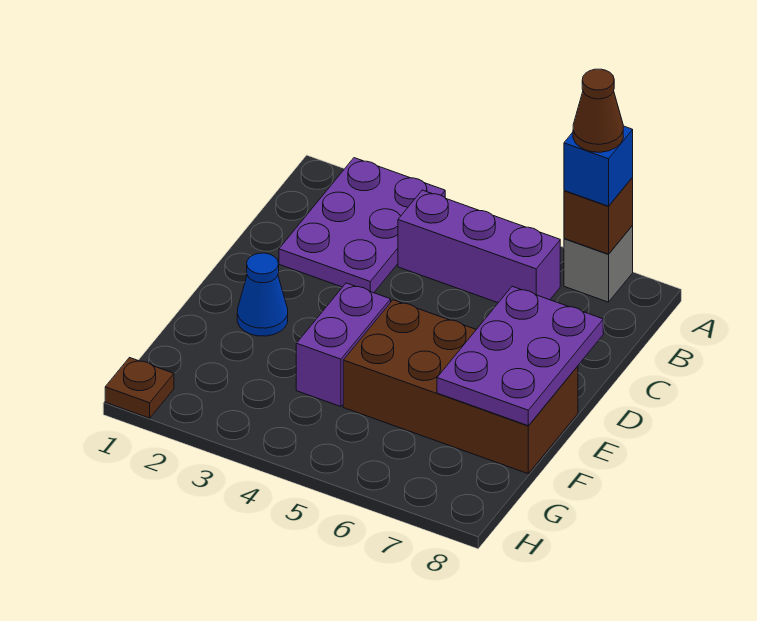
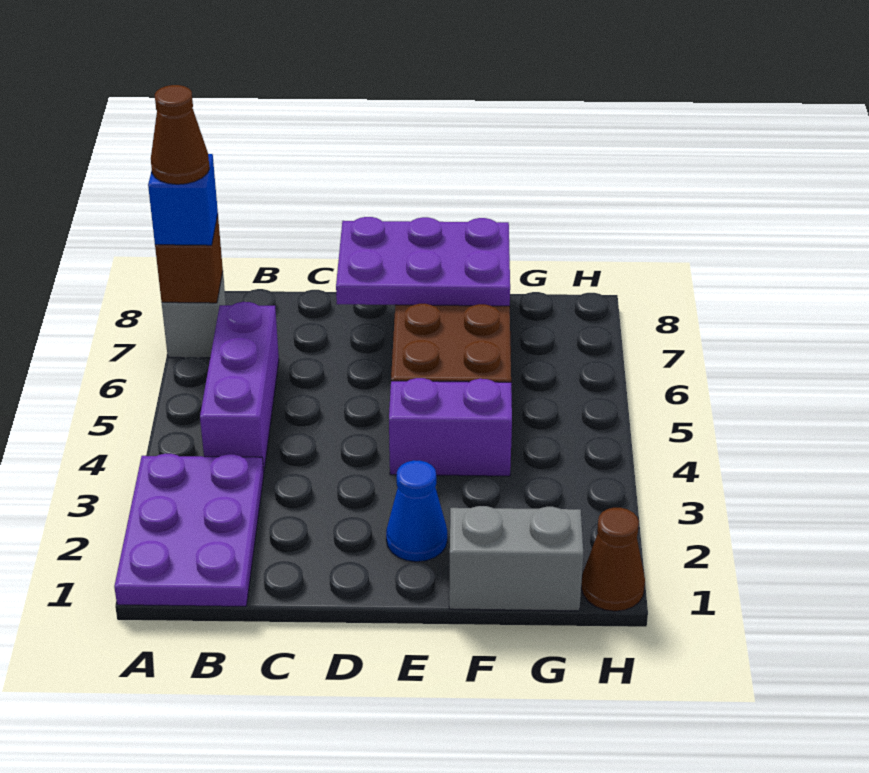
purple 2x3 plate [279,158,445,293] -> purple 2x3 plate turned to [114,454,264,606]
none -> grey 1x2 brick [449,506,583,611]
brown 1x1 plate [105,358,174,418] -> brown 1x1 cone [581,508,645,611]

